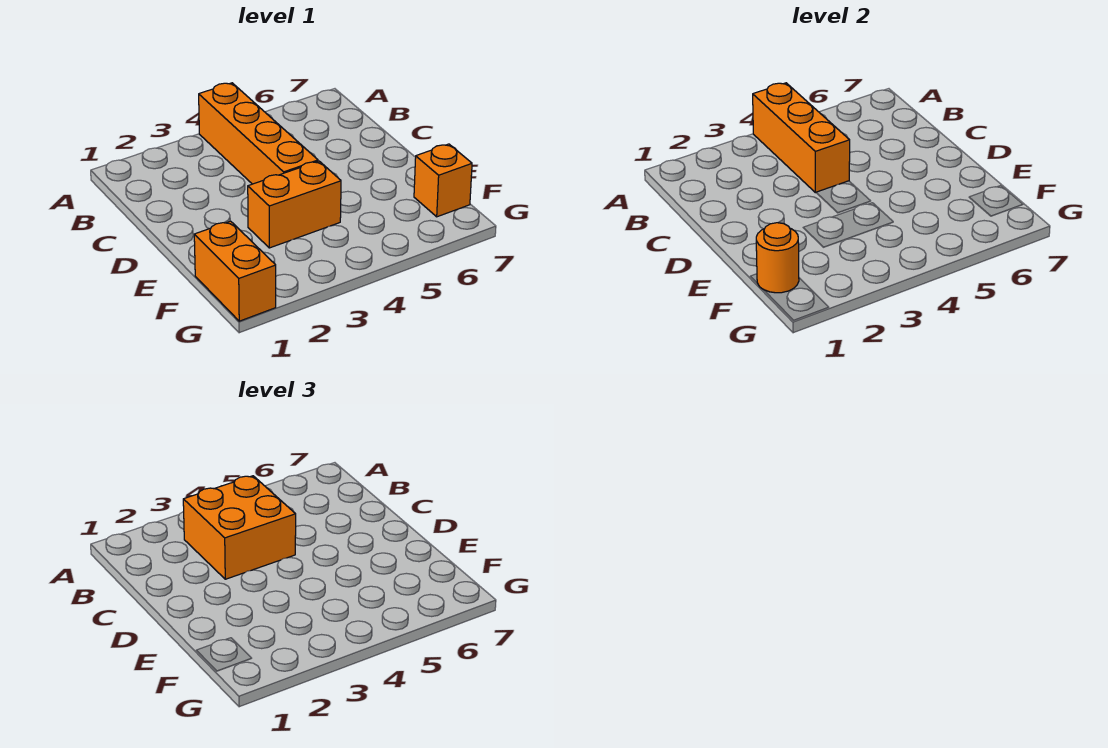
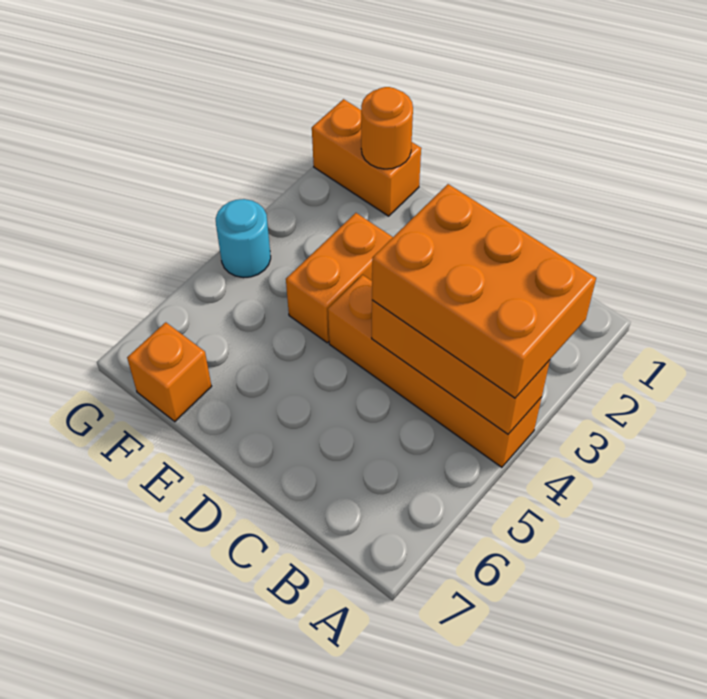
orange 2x2 brick [183,476,296,579] -> orange 2x3 brick [372,184,596,398]
none -> cyan 1x1 round brick [216,199,271,278]

